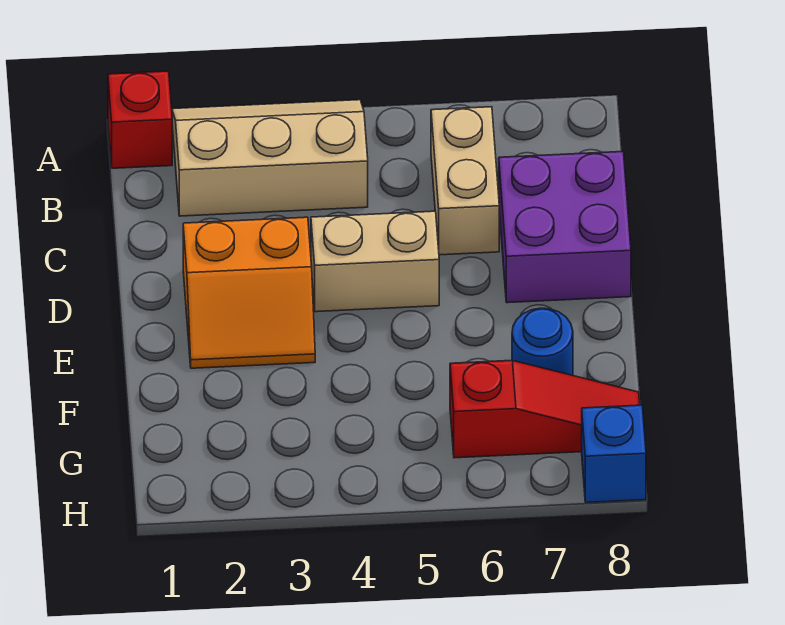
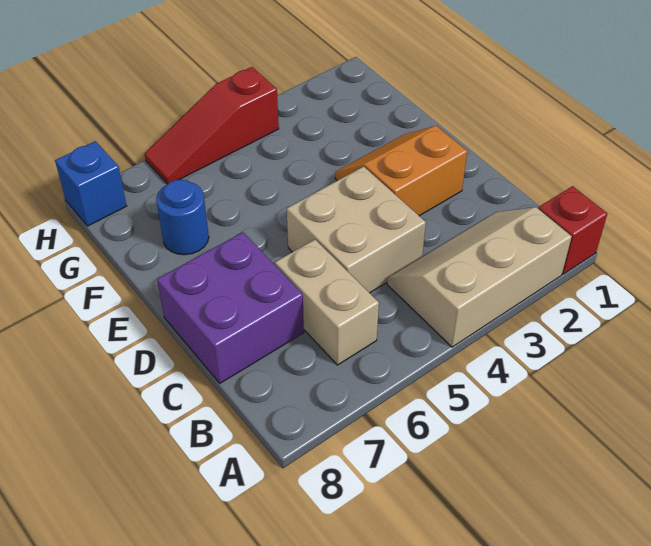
tan 2x3 slope [172,100,368,216] -> tan 2x3 slope turned to [387,207,572,347]
tan 1x2 brick [311,211,439,312] -> tan 2x2 brick [287,166,426,293]
red 1x3 slope [450,360,640,458] -> red 1x3 slope moved to [145,67,279,184]

